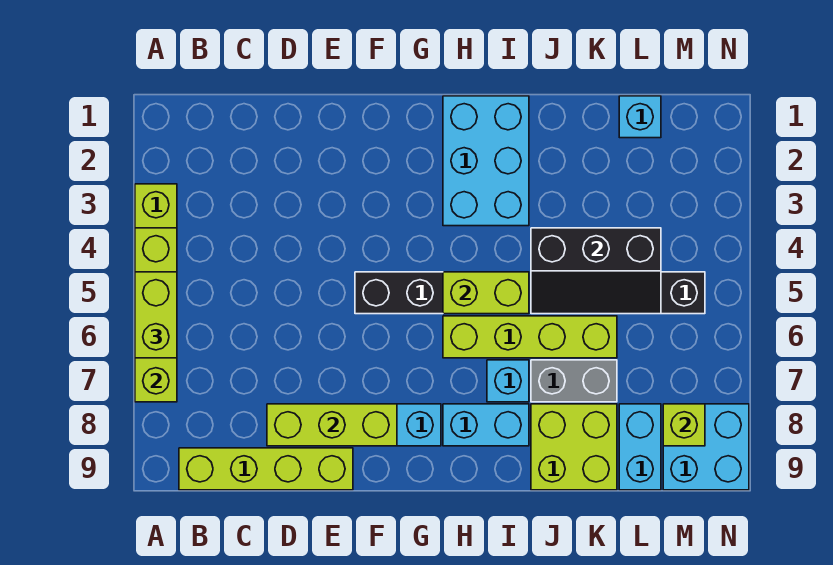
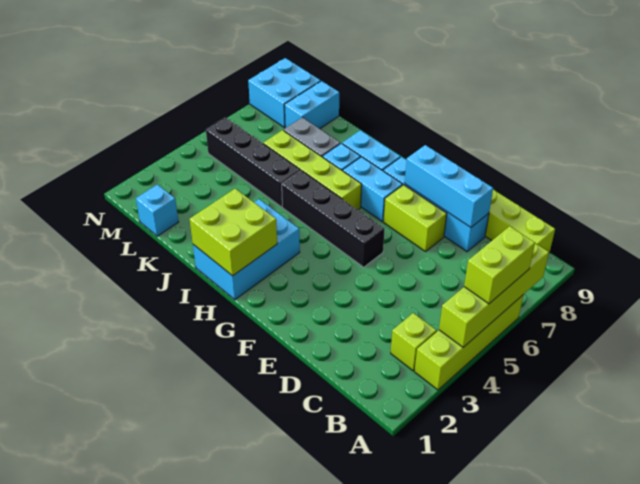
lime 1x3 brick [267,404,397,446] -> cyan 1x3 brick [405,145,493,227]
none -> cyan 1x2 brick [343,157,403,221]
lime 1x2 brick [443,272,529,314] -> lime 1x2 brick moved to [383,185,447,252]
black 2x3 slope [531,228,661,314] -> none
lime 2x2 brick [531,404,617,490] -> lime 2x2 brick moved to [190,189,277,276]
lime 1x1 brick [663,404,705,446] -> lime 1x1 brick moved to [391,313,437,371]

